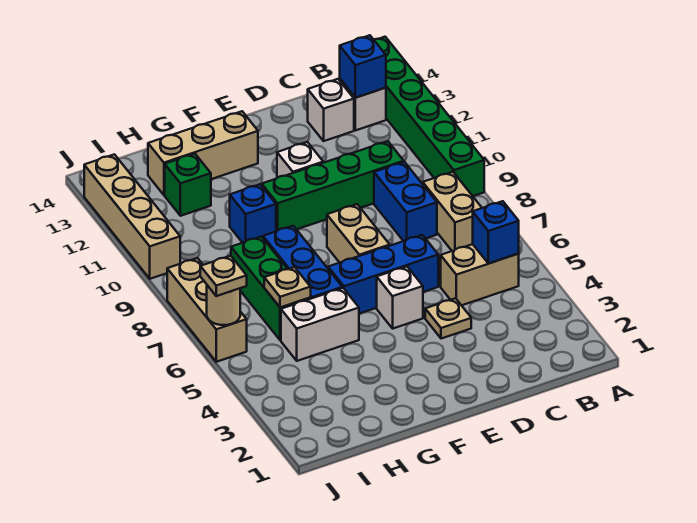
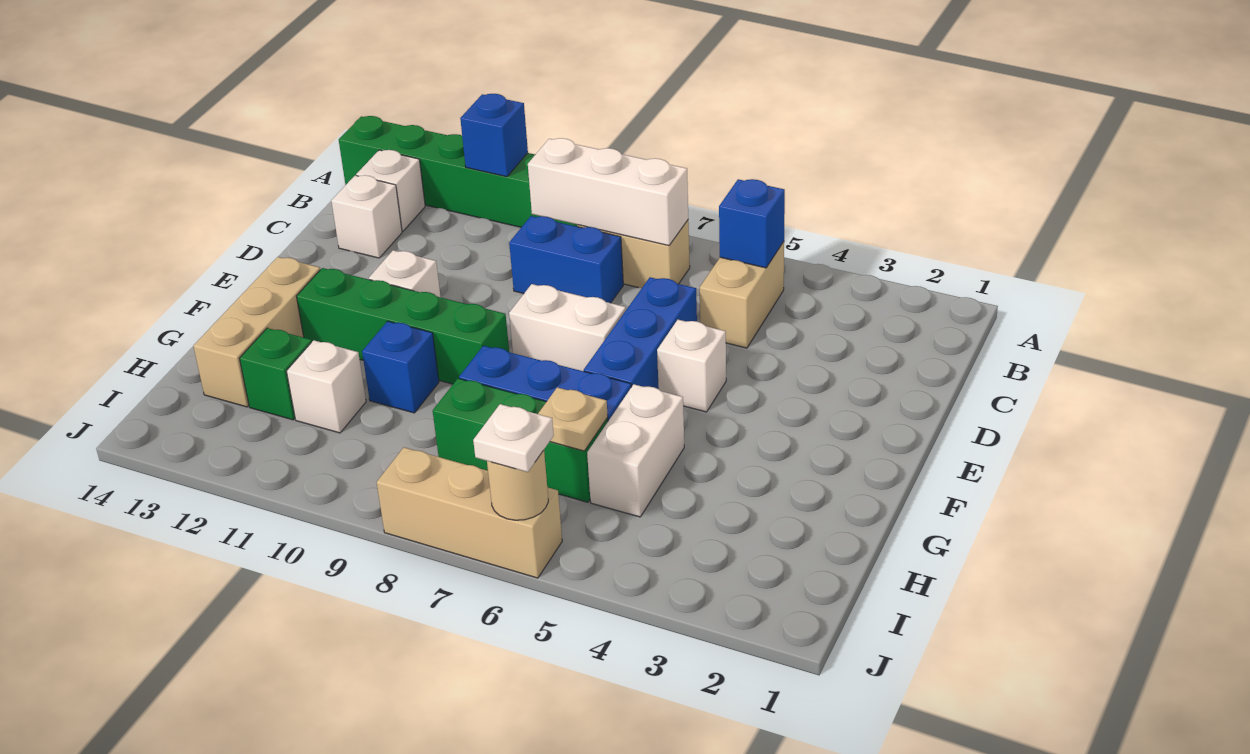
none -> white 1x3 brick [528,138,688,246]
blue 1x1 brick [340,35,386,98] -> blue 1x1 brick moved to [460,94,528,177]
green 1x4 brick [262,141,404,231] -> green 1x4 brick turned to [296,268,509,384]
tan 1x1 plate [425,298,471,339] -> none
tan 1x2 brick [327,204,390,263] -> white 1x2 brick [509,284,626,371]
none -> white 1x1 brick [287,340,366,433]
tan 1x1 plate [200,256,247,296] -> white 1x1 plate [473,404,554,472]
tan 1x4 brick [84,154,180,279] -> none

